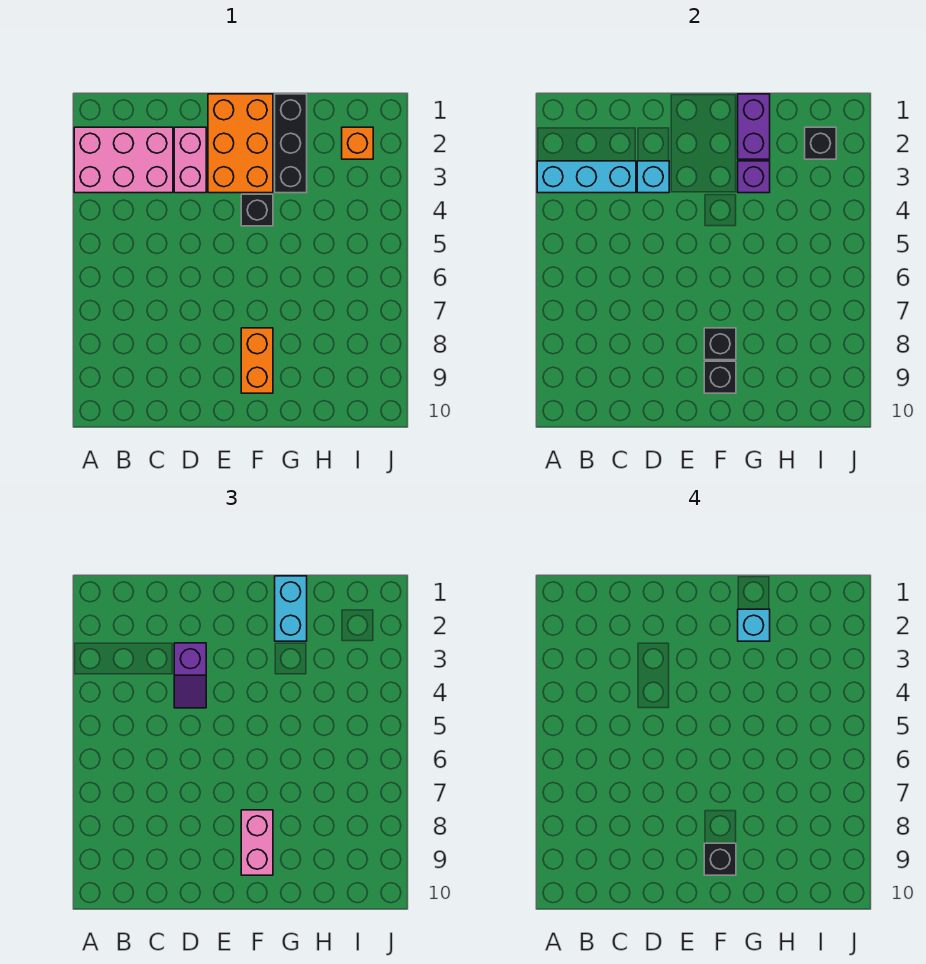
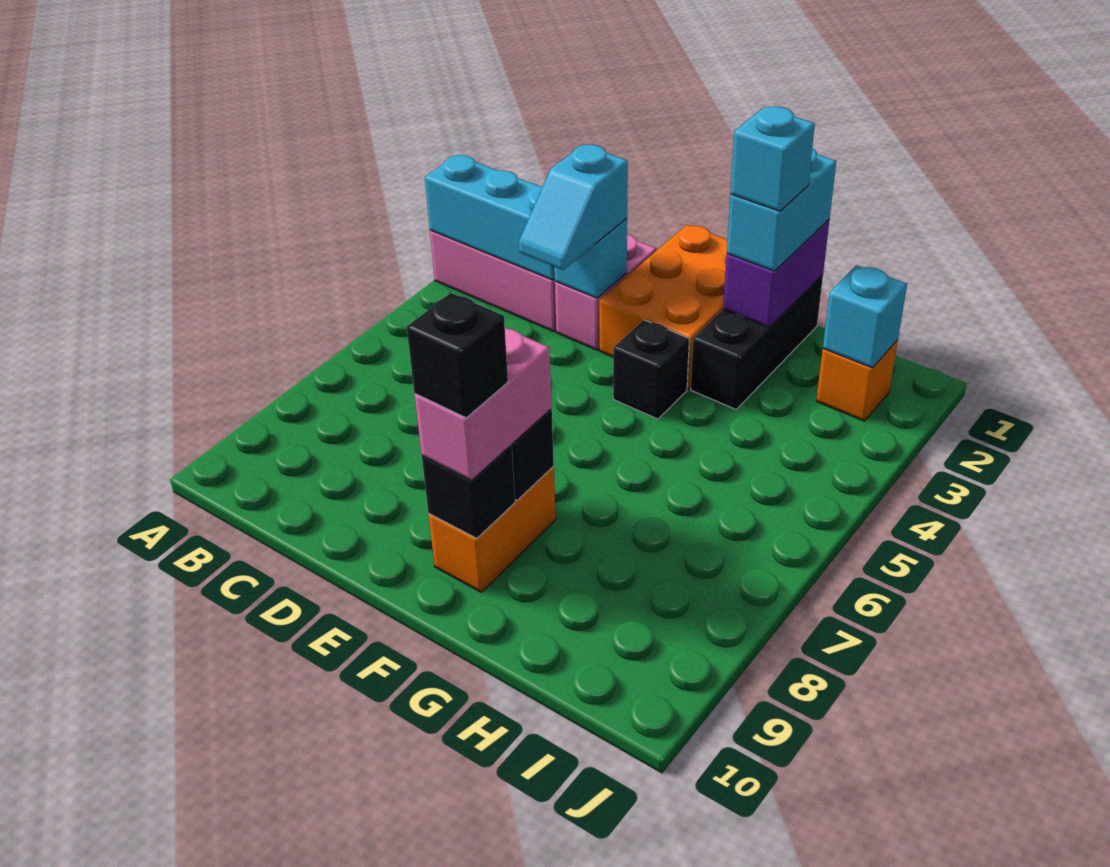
purple 1x2 slope [174,643,206,708] -> cyan 1x2 slope [519,145,628,270]
purple 1x1 brick [738,161,770,193] -> none
black 1x1 brick [805,127,836,159] -> cyan 1x1 brick [823,265,907,368]

